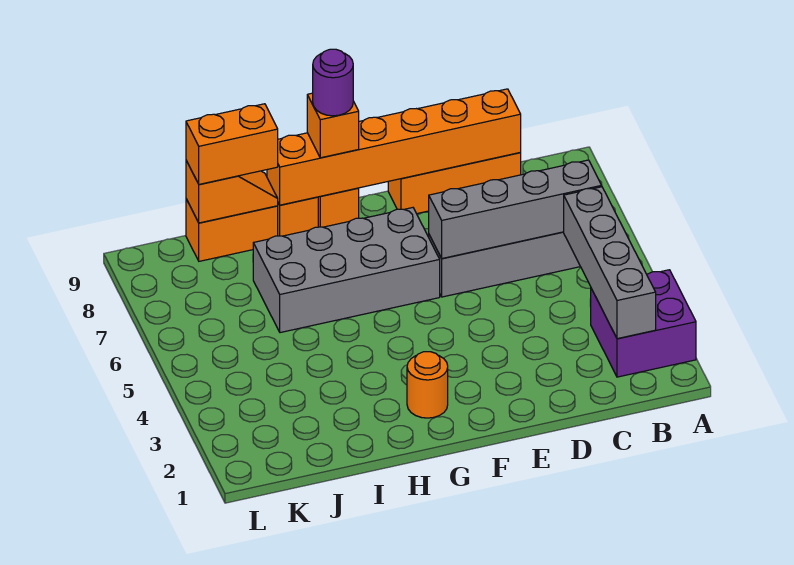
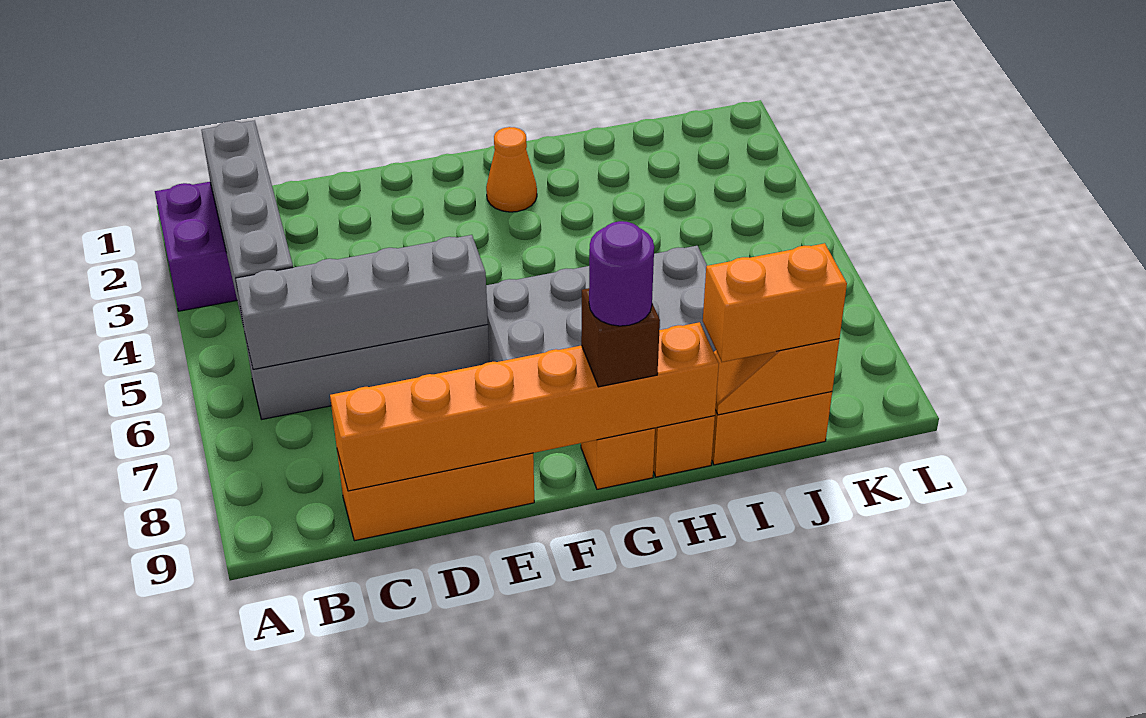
orange 1x1 round brick [407,352,448,418] -> orange 1x1 cone [486,127,537,212]
orange 1x1 brick [307,93,359,158] -> brown 1x1 brick [581,288,660,387]

